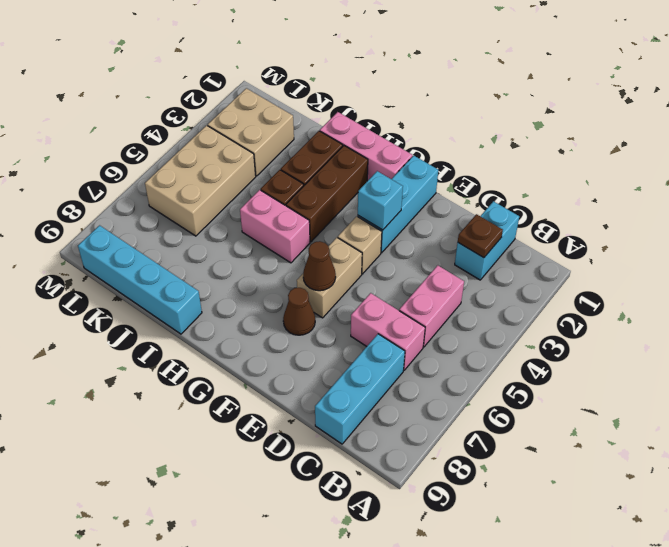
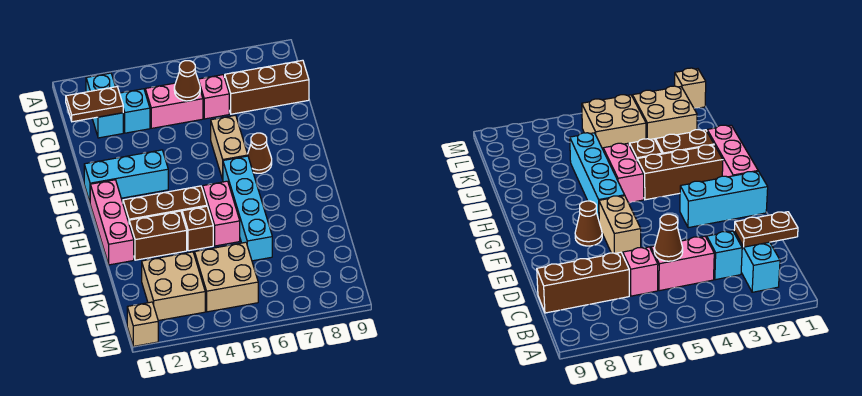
cyan 1x2 brick [455,201,519,280] -> cyan 1x2 brick turned to [86,73,123,138]
brown 1x1 plate [458,214,503,258] -> brown 1x2 plate [66,87,123,122]
pink 1x2 brick [351,293,425,370] -> pink 1x1 brick [198,75,229,119]
cyan 1x3 brick [315,334,405,444] -> brown 1x3 brick [225,60,309,114]
cyan 1x1 brick [358,171,403,230] -> cyan 1x1 brick moved to [120,89,150,133]
tan 1x1 brick [338,216,382,274] -> tan 1x1 brick moved to [127,302,158,346]
tan 1x2 brick [297,238,362,318] -> tan 1x2 brick turned to [211,115,248,179]
brown 1x1 cone [303,241,336,291] -> brown 1x1 cone moved to [174,61,200,101]
cyan 1x4 brick [78,225,202,334] -> cyan 1x4 brick moved to [223,156,272,261]
tan 2x3 brick [145,125,256,236] -> tan 2x2 brick [195,242,258,312]

